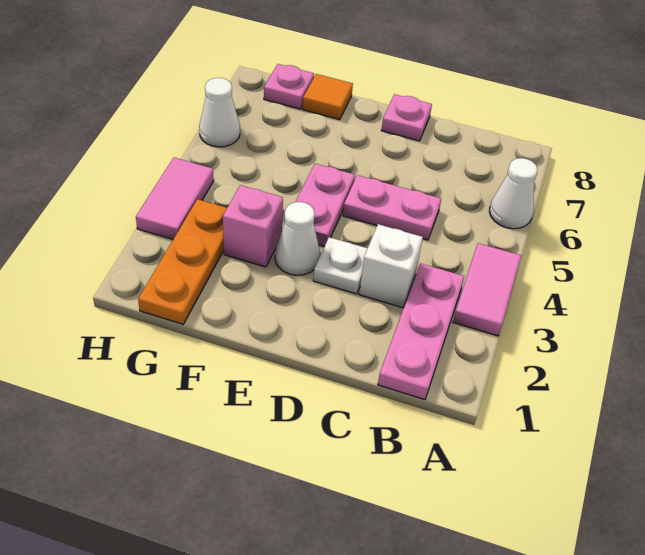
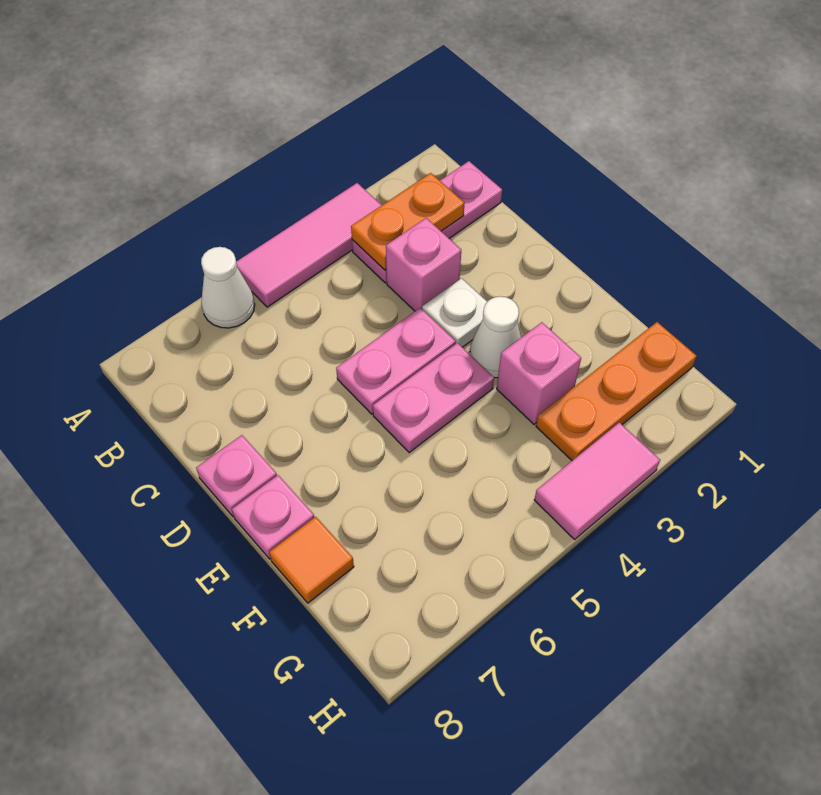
pink 1x2 tile [453,243,521,336] -> pink 1x3 tile [236,183,382,307]
none -> orange 1x2 plate [351,173,464,270]
white 1x1 brick [359,224,423,308] -> pink 1x1 brick [386,218,461,311]
pink 1x2 plate [343,175,441,240] -> pink 1x2 plate turned to [336,308,456,414]
pink 1x1 plate [264,64,314,109] -> pink 1x1 plate moved to [232,475,314,559]
white 1x1 cone [199,78,240,147] -> none

